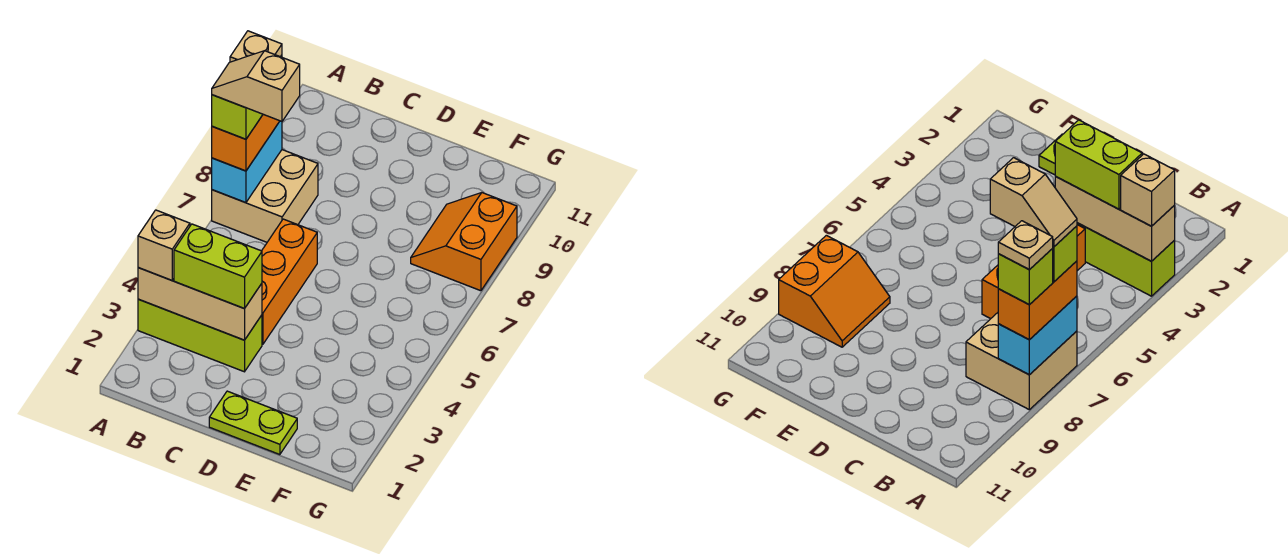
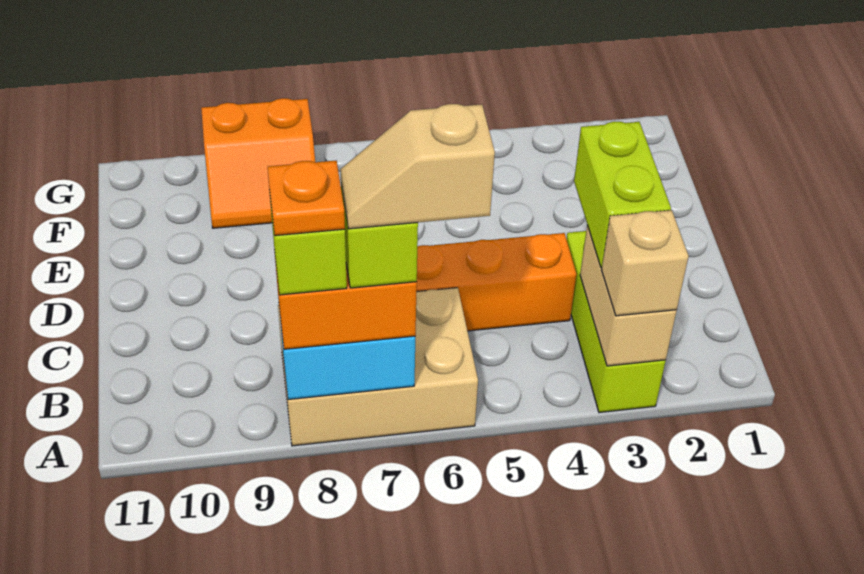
tan 1x3 brick [138,268,262,340] -> tan 1x2 brick [580,226,677,366]
tan 2x2 brick [212,150,318,242] -> tan 2x3 brick [278,288,478,446]
tan 1x2 slope [212,51,300,121] -> tan 1x2 slope turned to [340,104,495,229]
tan 1x1 plate [230,31,282,62] -> orange 1x1 plate [268,161,345,236]
lime 1x2 plate [209,391,297,455] -> none

